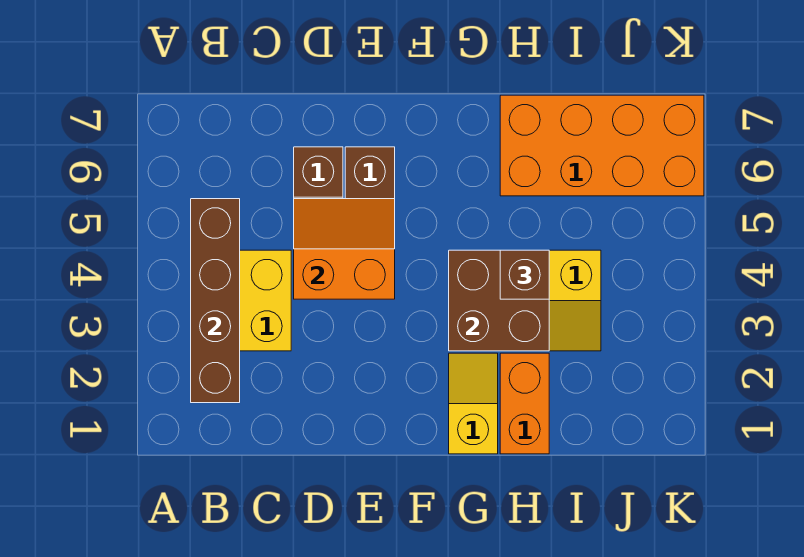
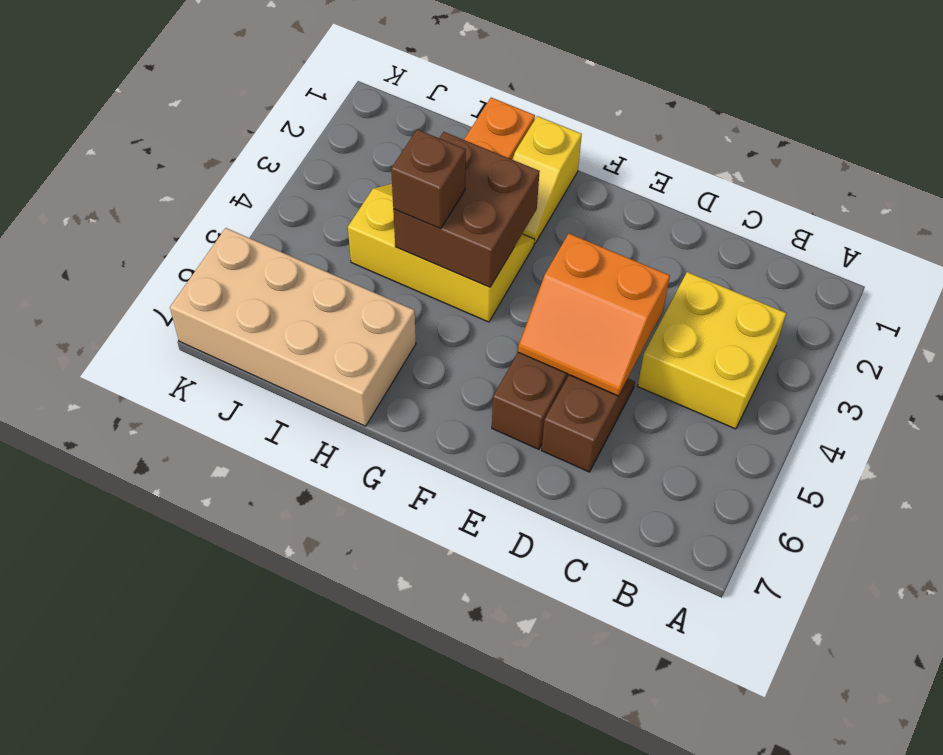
brown 1x4 brick [191,199,240,403] -> none
orange 2x4 brick [500,95,704,196] -> tan 2x4 brick [170,228,416,426]

